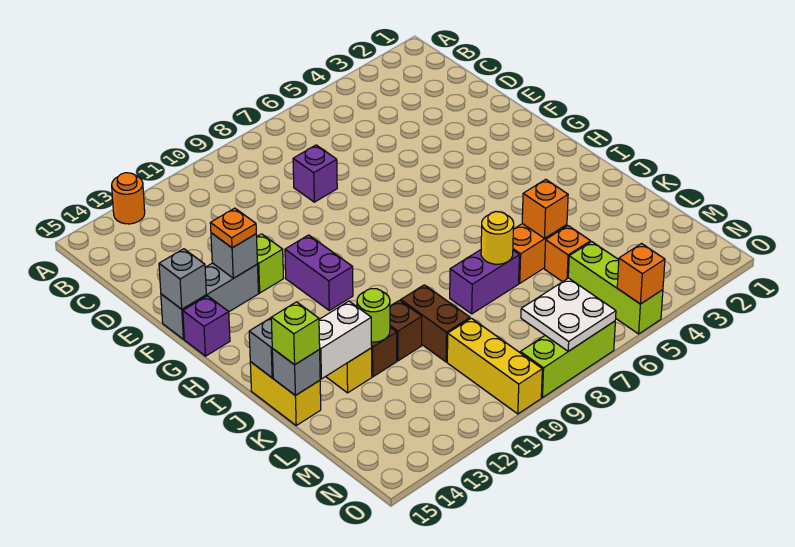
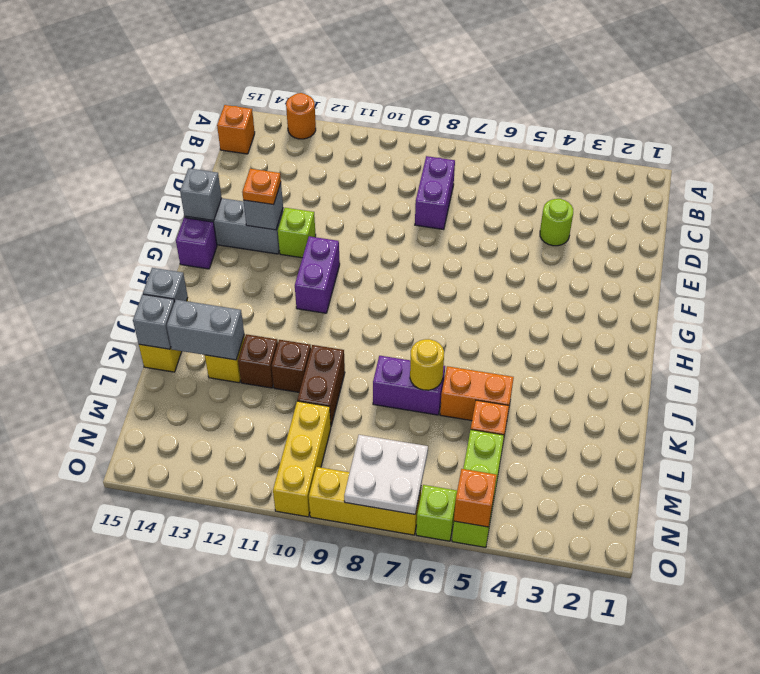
purple 1x1 brick [293,145,337,202] -> purple 1x2 brick [415,156,455,230]
orange 1x1 brick [522,179,568,238] -> orange 1x1 brick moved to [217,105,255,154]
lime 1x1 round brick [357,289,390,342] -> lime 1x1 round brick moved to [540,199,573,246]
white 1x2 brick [319,301,372,379] -> grey 1x2 brick [167,300,244,360]
lime 1x1 brick [271,302,320,365] -> lime 1x1 brick moved to [416,485,457,541]
lime 1x3 brick [520,321,615,398] -> yellow 1x3 brick [309,467,421,535]

